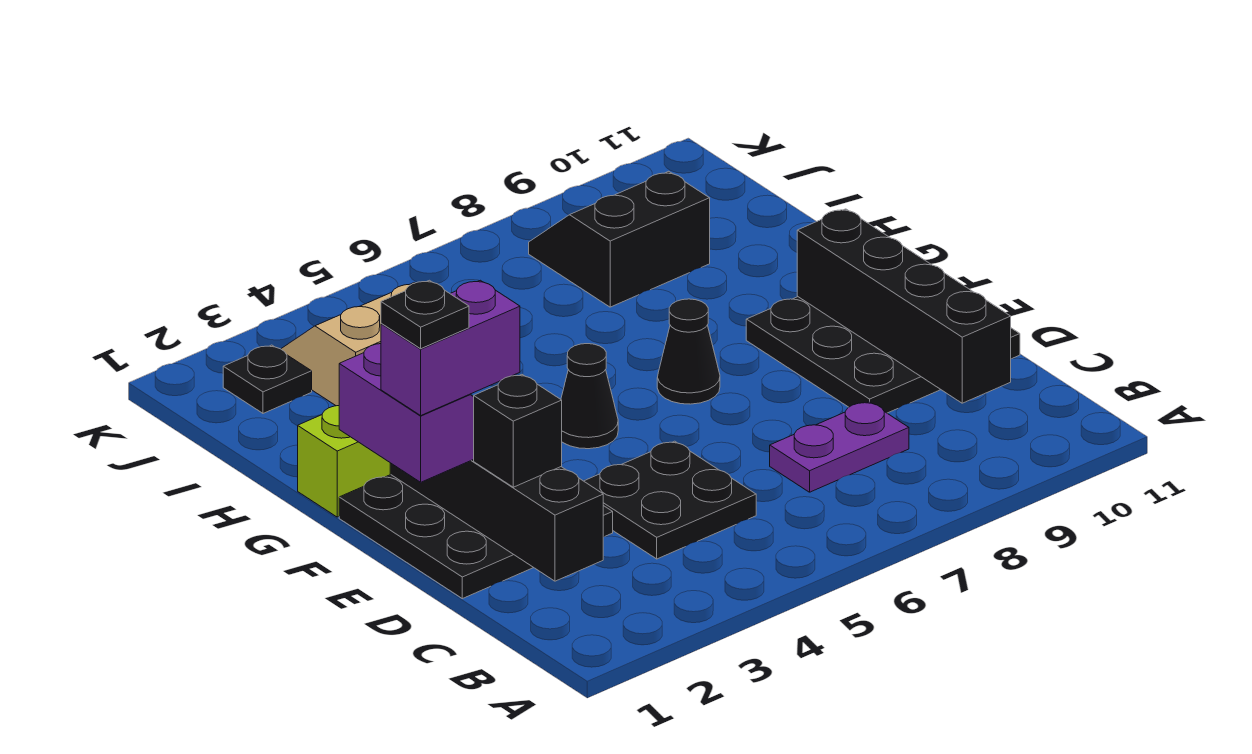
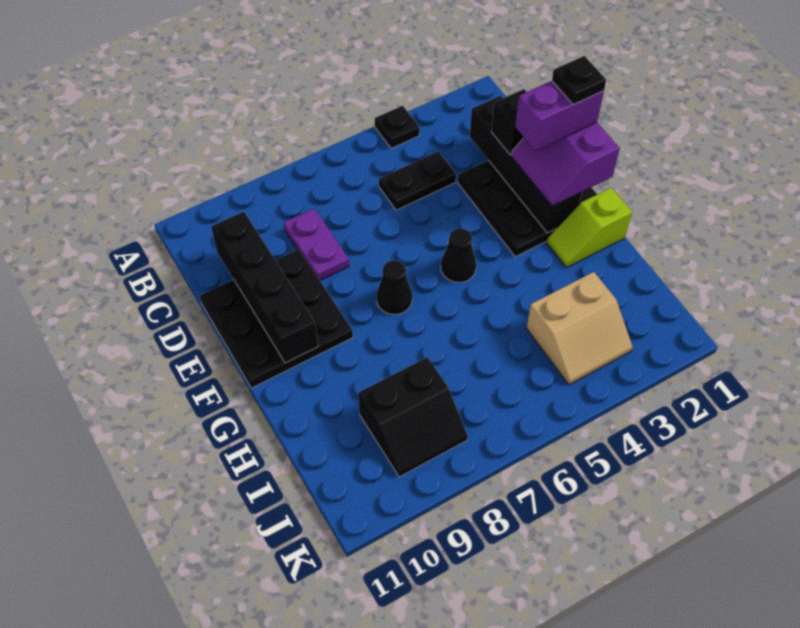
black 2x2 plate [584,441,756,559] -> black 1x2 plate [379,151,456,210]
purple 1x2 plate [770,402,909,492] -> purple 1x2 plate turned to [284,209,349,280]
black 1x1 plate [223,345,312,413] -> black 1x1 plate moved to [375,106,419,148]

